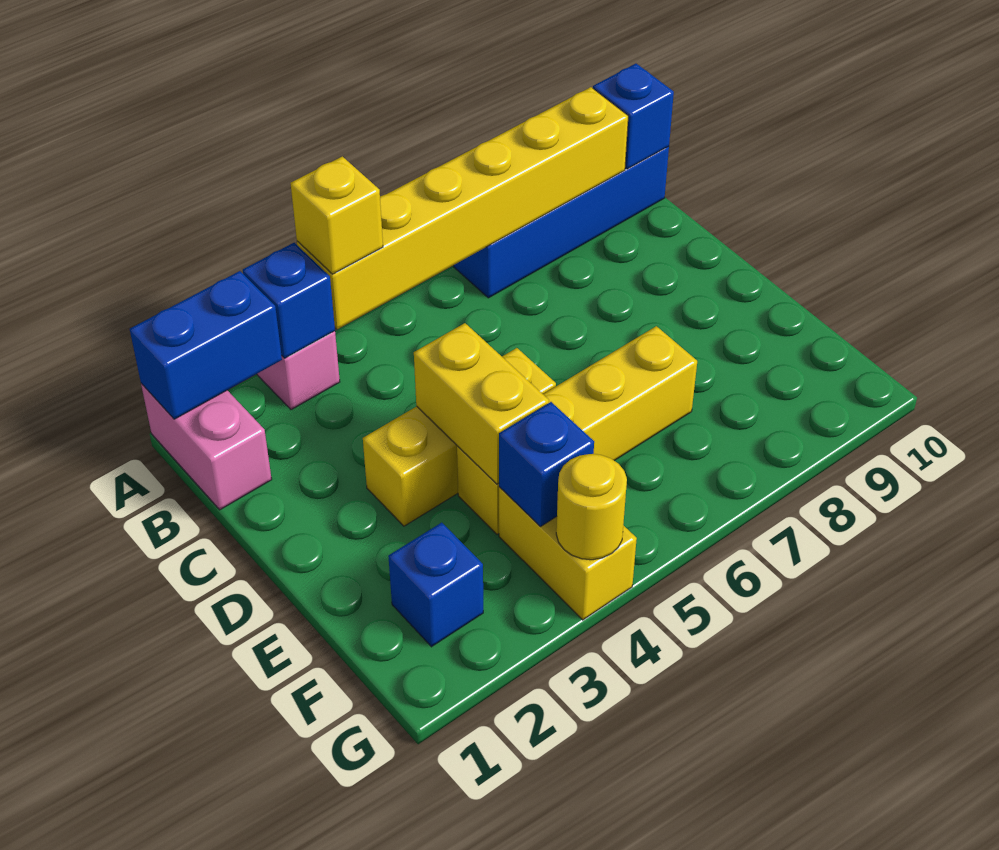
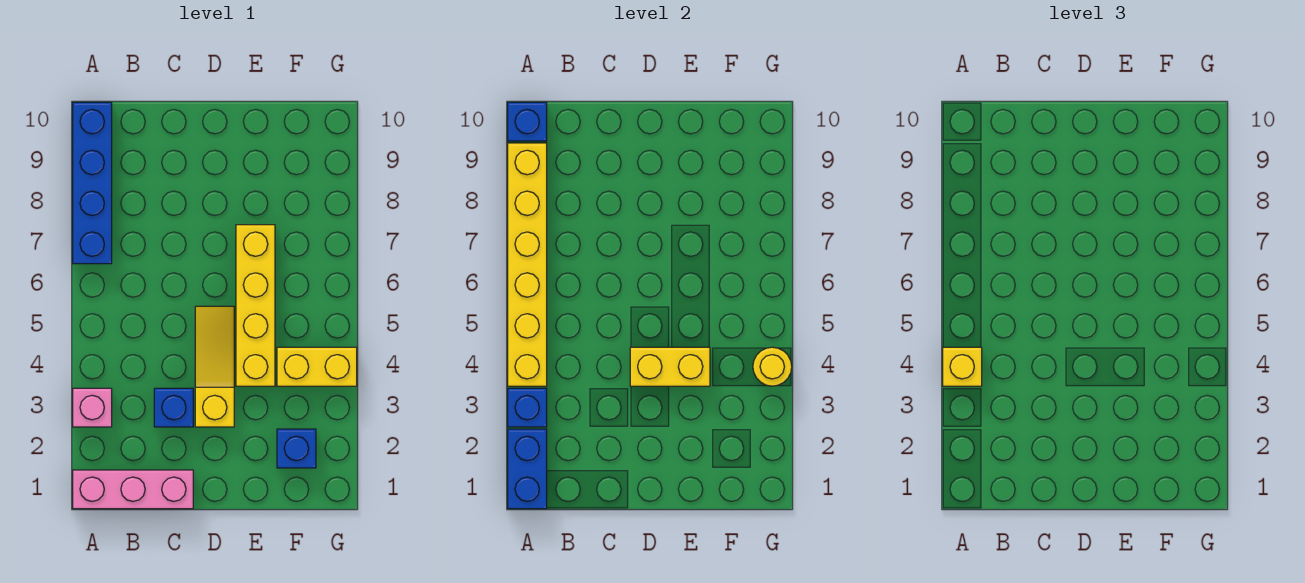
pink 1x2 brick [141,383,272,510] -> pink 1x3 brick [73,470,193,509]
yellow 1x3 brick [363,348,556,526] -> yellow 1x3 slope [195,306,234,427]
blue 1x1 brick [499,402,594,527] -> blue 1x1 brick moved to [154,388,193,427]

